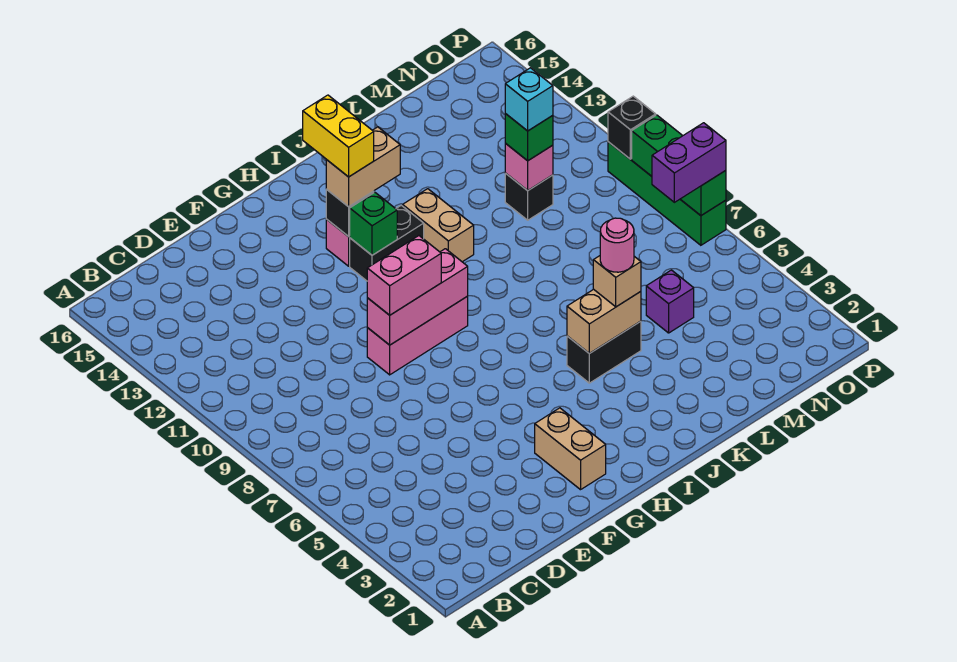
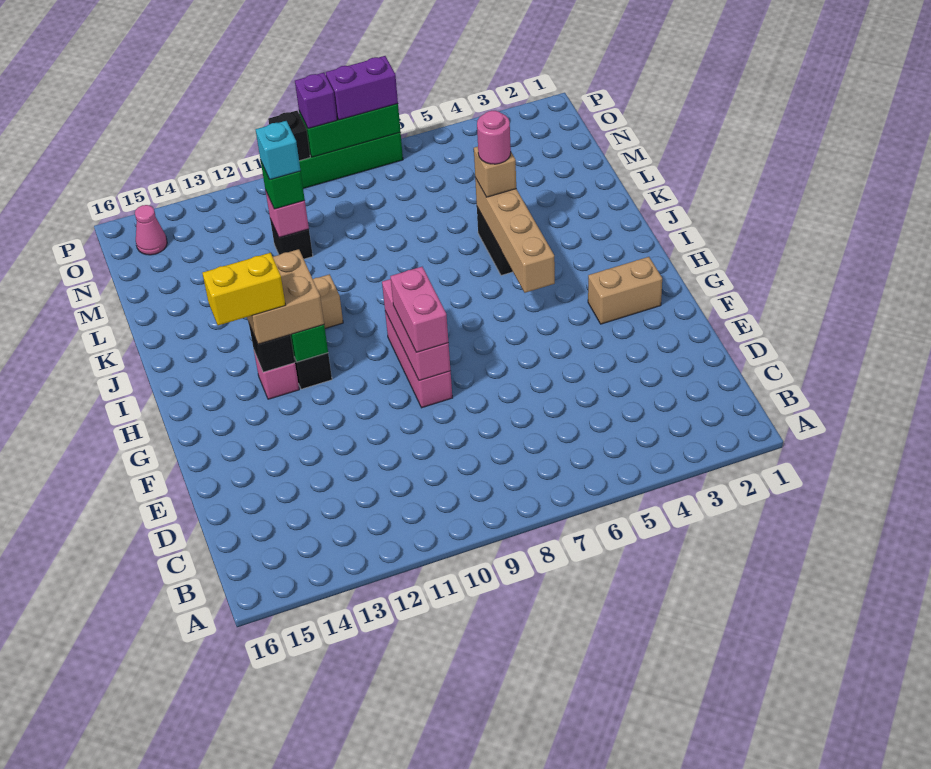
tan 1x2 brick [326,127,400,207] -> tan 2x2 brick [247,249,324,344]
tan 1x2 brick [567,289,641,353] -> tan 1x4 brick [475,178,555,293]
purple 1x1 brick [646,270,694,333] -> purple 1x1 brick moved to [295,73,337,129]
purple 1x2 brick [652,123,726,202] -> purple 1x2 brick turned to [326,56,398,120]
none -> pink 1x1 cone [135,205,167,255]

